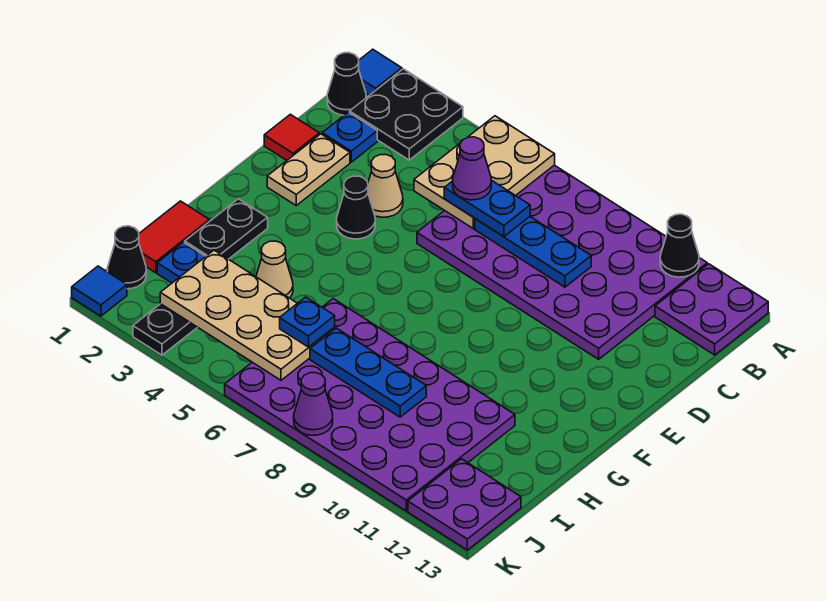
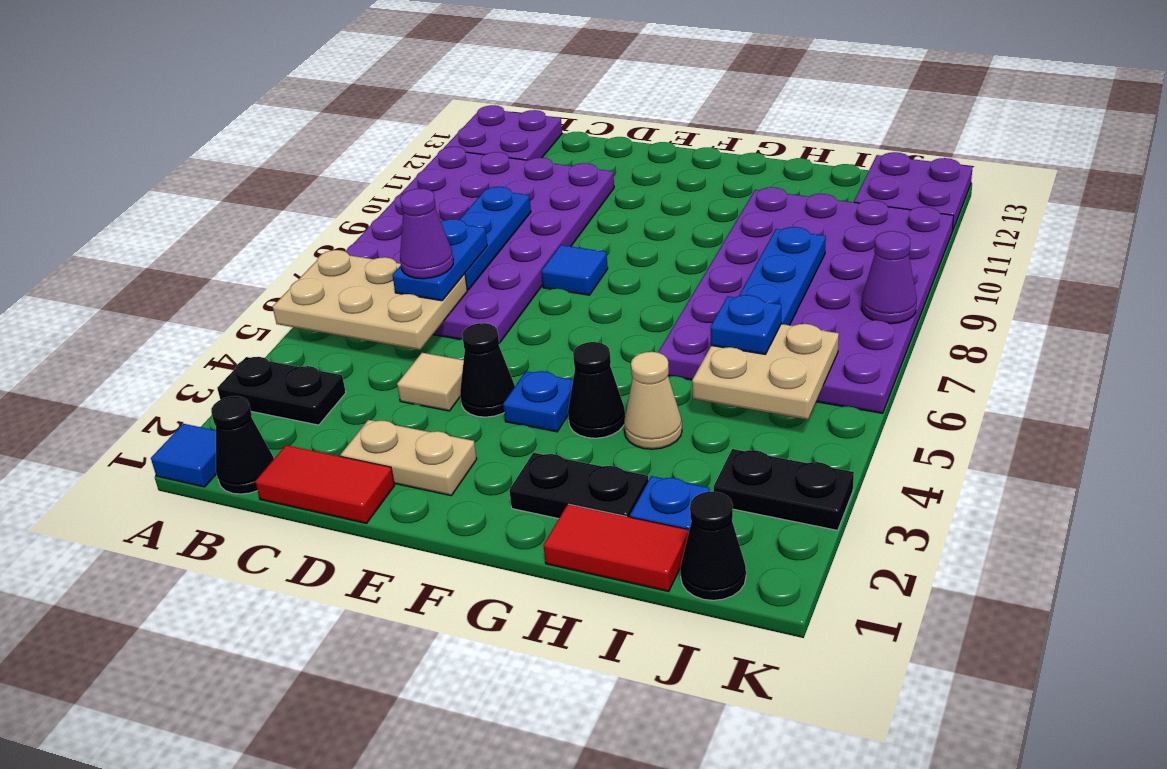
black 2x2 plate [350,69,463,160] -> black 1x2 plate [217,357,346,425]
black 1x1 cone [660,214,699,277] -> black 1x1 cone moved to [568,342,625,438]
blue 1x1 plate [322,112,377,162] -> blue 1x1 plate moved to [503,371,573,432]
red 1x1 tile [264,114,319,160] -> red 1x2 tile [255,445,394,523]
tan 1x1 cone [368,154,403,217] -> tan 1x1 tile [397,353,464,411]
tan 2x4 plate [160,250,335,380] -> tan 2x2 plate [692,324,839,419]
blue 1x1 tile [72,266,127,316] -> blue 1x1 tile moved to [541,245,608,295]

